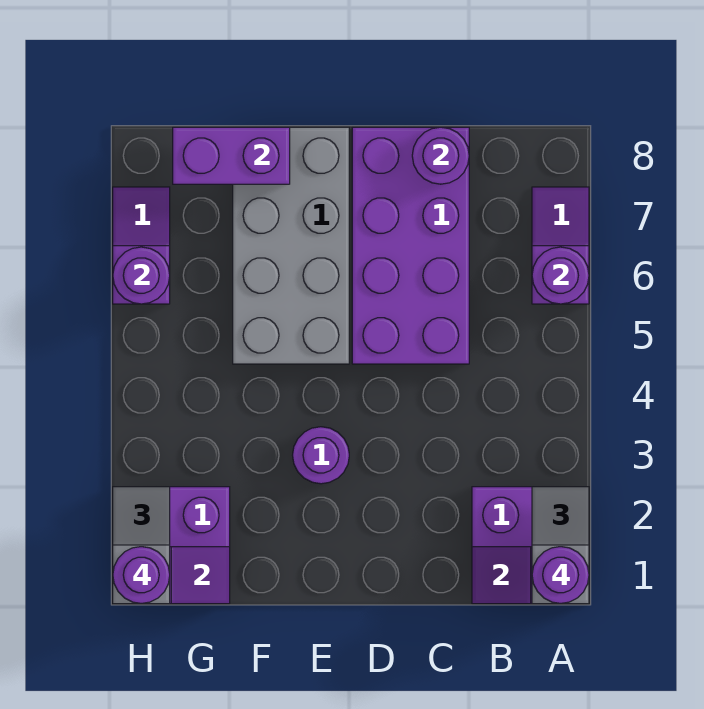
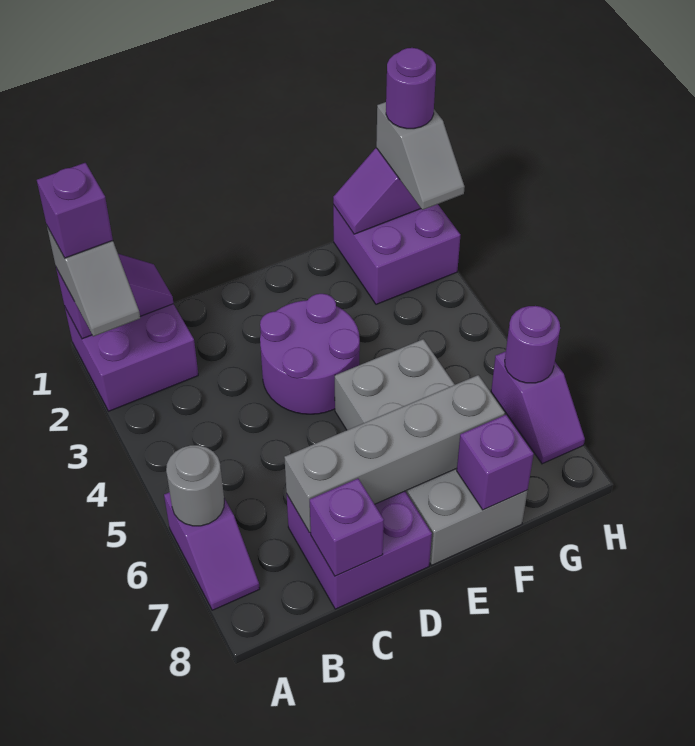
purple 1x1 round brick [532,547,589,604] -> purple 1x1 brick [37,163,113,258]
purple 1x1 round brick [532,247,589,304] -> grey 1x1 round brick [166,445,224,526]
purple 2x4 brick [352,127,469,364] -> purple 2x2 brick [287,491,432,609]
none -> grey 1x4 brick [284,375,505,533]
purple 1x1 round brick [412,127,469,184] -> purple 1x1 brick [310,479,384,576]
purple 1x1 round brick [293,427,349,484] -> purple 2x2 round brick [260,294,360,414]
purple 1x2 brick [173,127,290,184] -> purple 1x1 brick [457,415,534,510]

